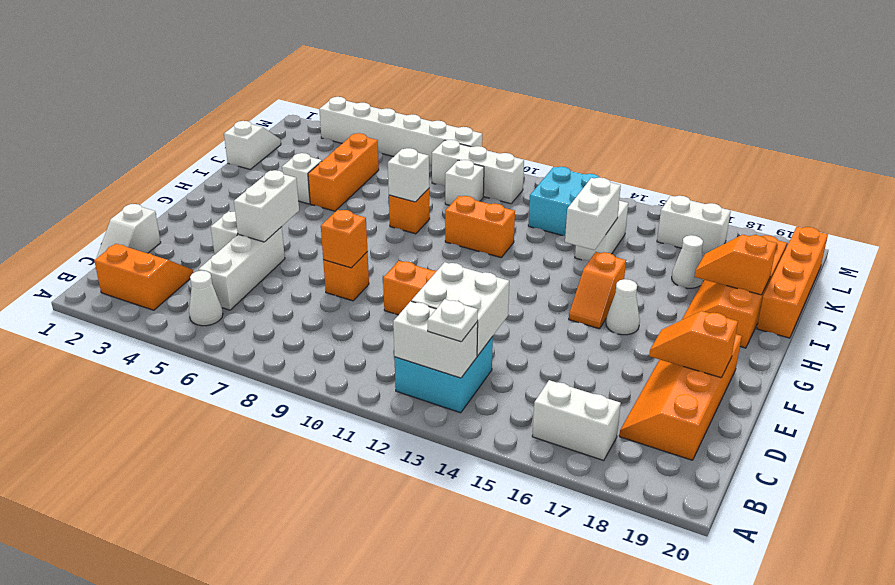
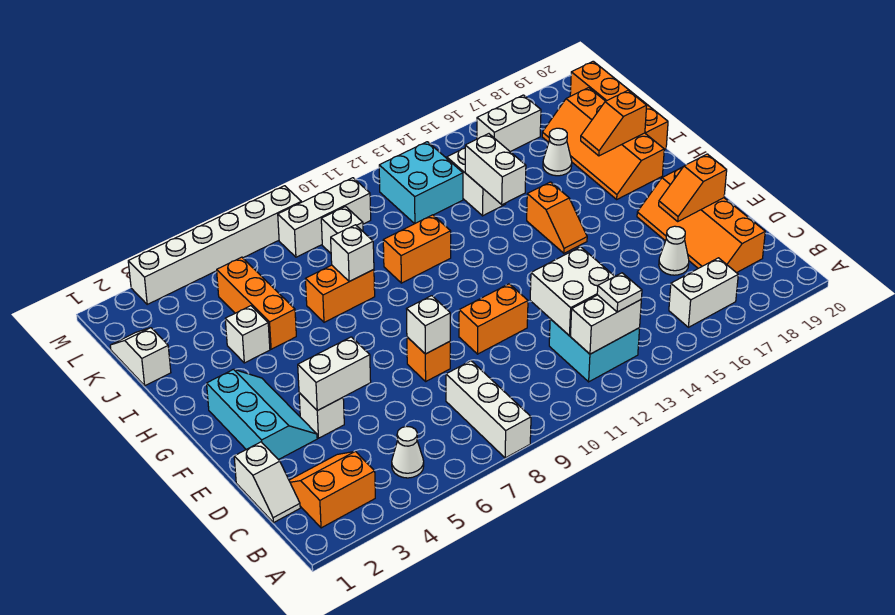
white 1x3 brick [199,227,285,310] -> white 1x3 brick moved to [446,361,531,458]
none -> cyan 2x3 slope [207,369,317,460]
white 1x2 brick [234,170,299,242] -> white 1x2 brick turned to [298,337,371,411]
orange 1x1 brick [321,210,368,268] -> white 1x1 brick [407,296,450,354]
white 1x1 cone [606,279,640,335] -> white 1x1 cone moved to [659,226,689,275]
orange 1x1 brick [389,189,430,234] -> orange 1x2 brick [305,265,375,322]

